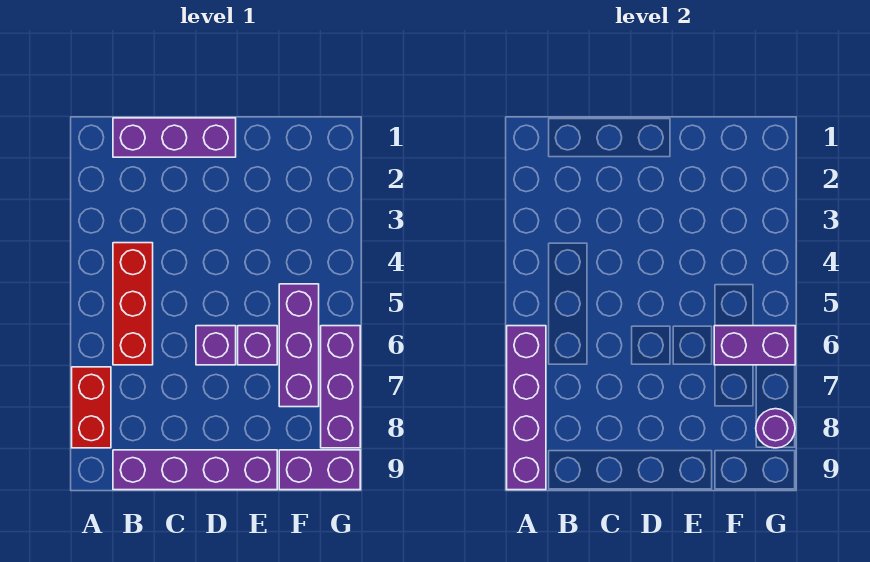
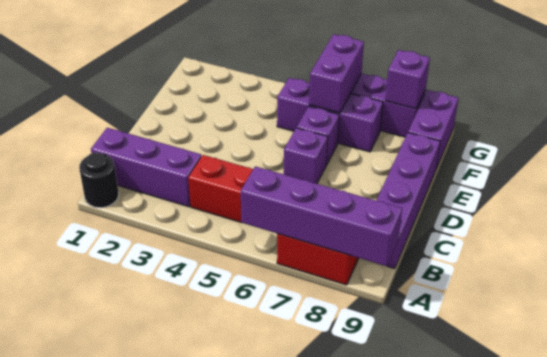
none -> black 1x1 round brick [79,152,119,208]
purple 1x3 brick [113,118,236,157] -> purple 1x3 brick turned to [91,128,202,207]
purple 1x1 round brick [756,409,795,448] -> purple 1x1 brick [385,50,430,109]

